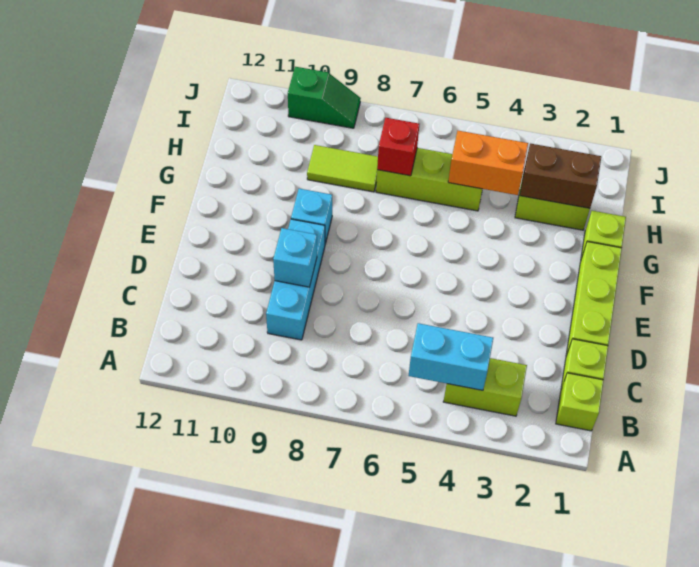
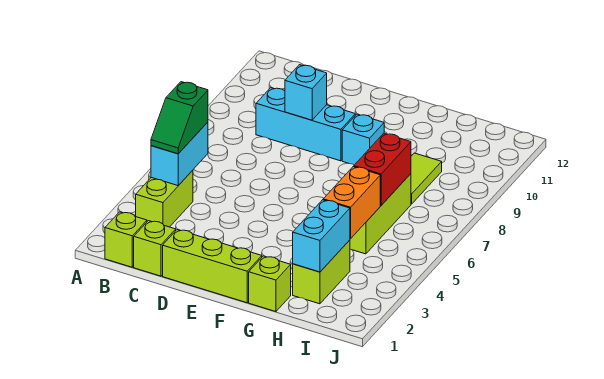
brown 1x2 brick [520,144,601,208] -> cyan 1x2 brick [293,200,350,272]
red 1x1 brick [377,118,419,176] -> red 1x2 brick [354,133,411,205]
green 1x2 slope [288,67,361,128] -> green 1x2 slope moved to [151,82,208,154]

